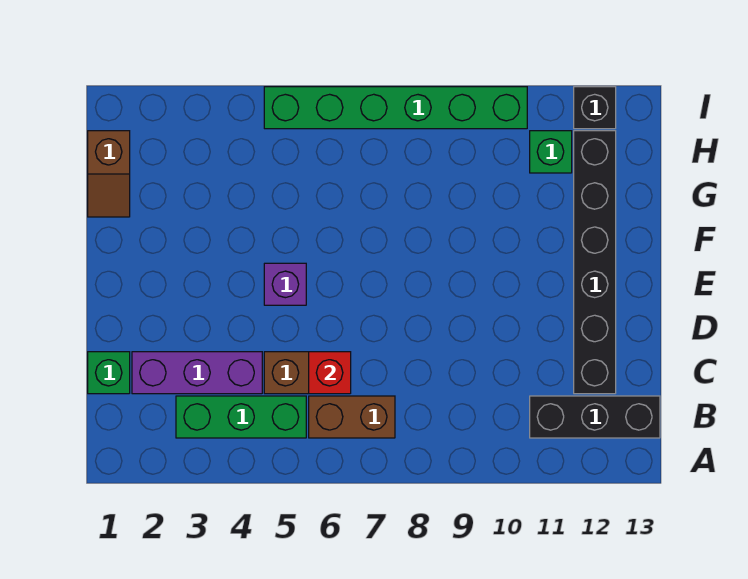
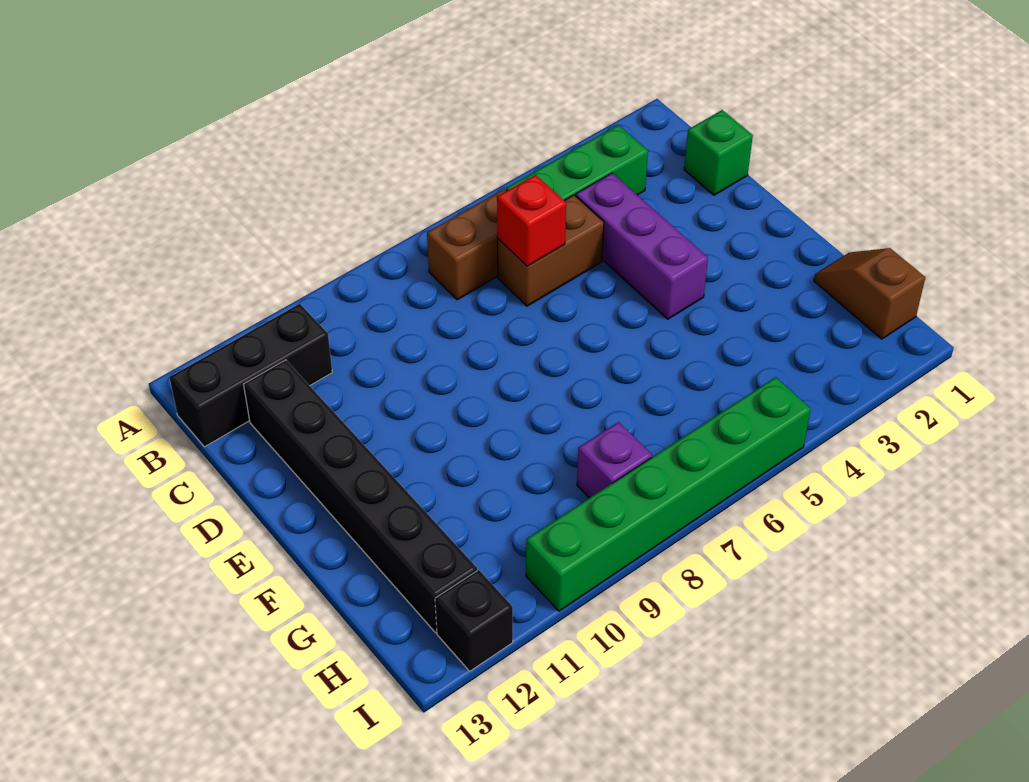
purple 1x3 brick [132,352,262,394] -> purple 1x3 brick turned to [576,173,708,319]
purple 1x1 brick [264,263,306,305] -> purple 1x1 brick moved to [577,422,652,498]
green 1x1 brick [530,131,572,173] -> none

